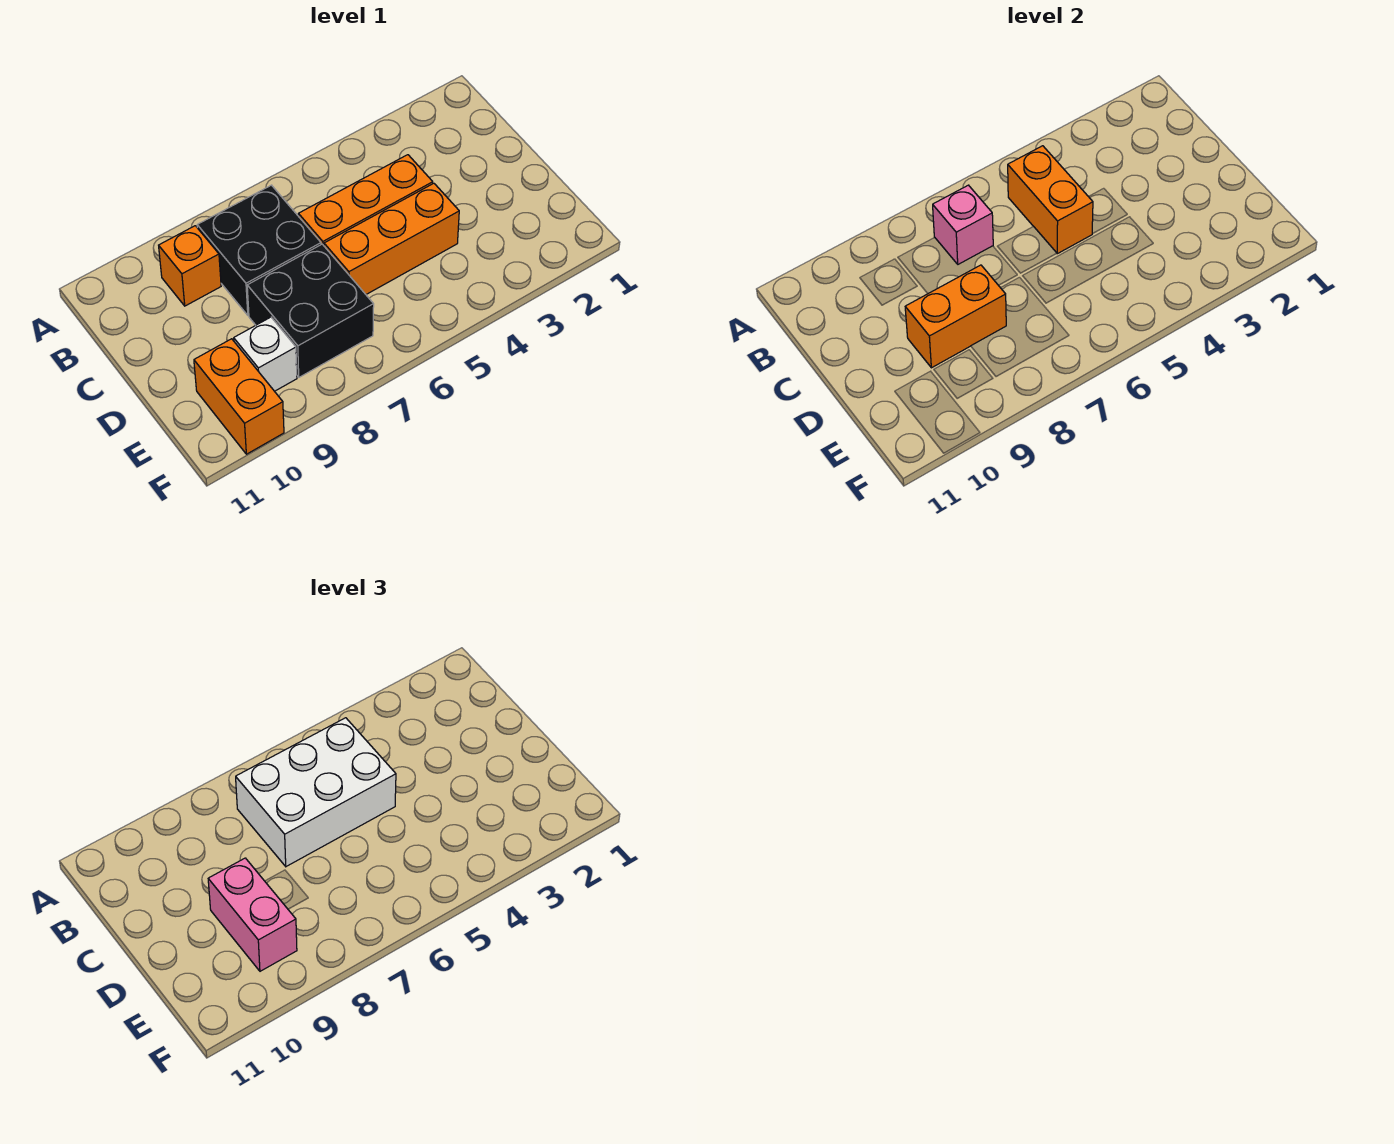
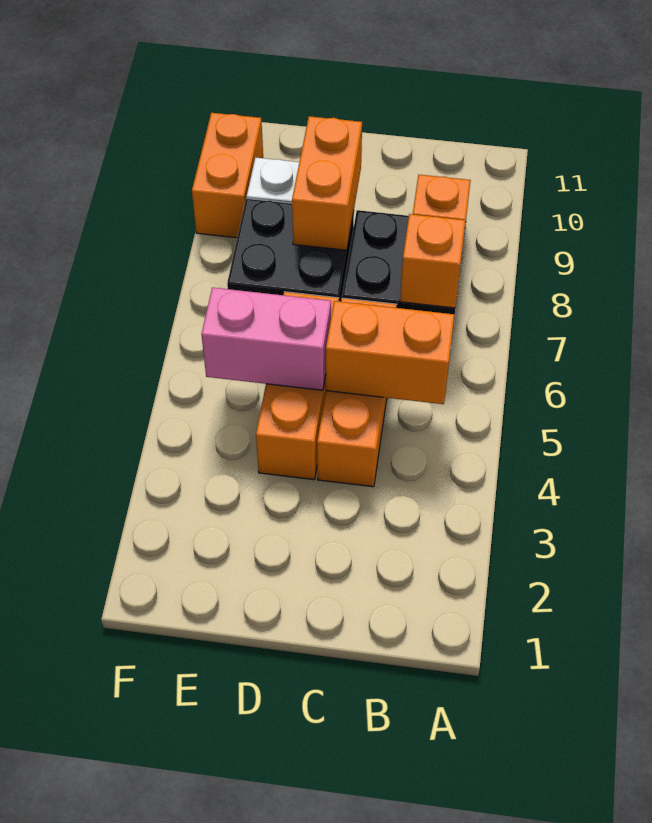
white 2x3 brick [236,718,396,866] -> none
pink 1x1 brick [933,185,993,264] -> orange 1x1 brick [400,214,466,308]
pink 1x2 brick [208,858,297,971] -> pink 1x2 brick moved to [201,287,331,390]
orange 1x2 brick [194,339,284,454] -> orange 1x2 brick turned to [192,113,263,238]

